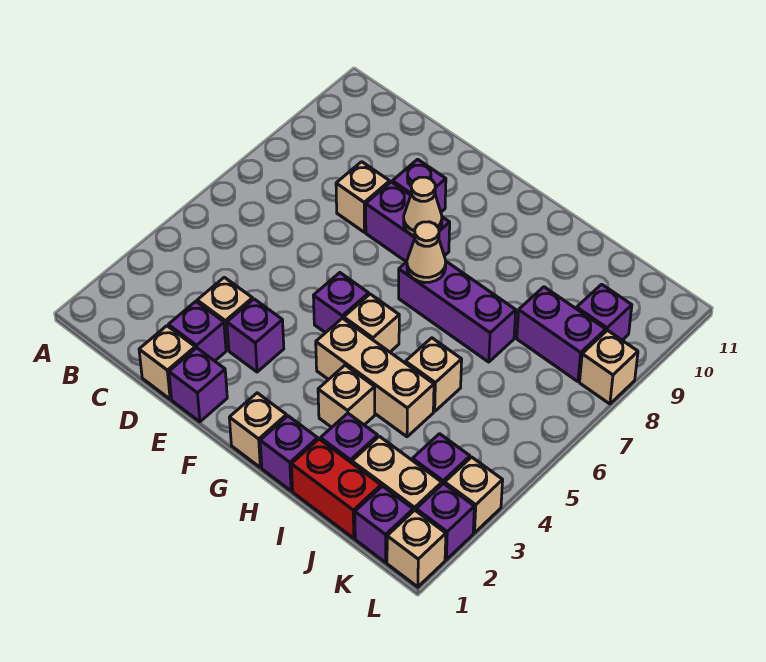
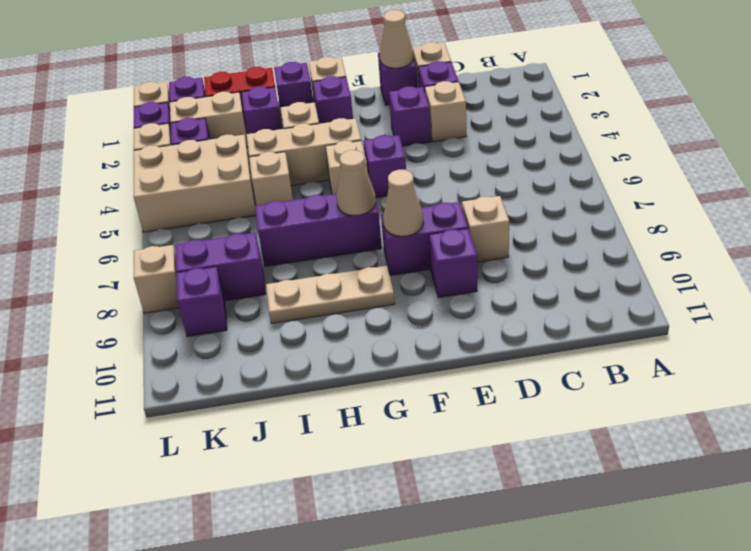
none -> tan 1x1 cone [380,10,413,68]
none -> purple 1x1 brick [313,76,353,124]
none -> tan 1x3 plate [266,266,395,323]
none -> tan 2x3 brick [134,135,256,232]

